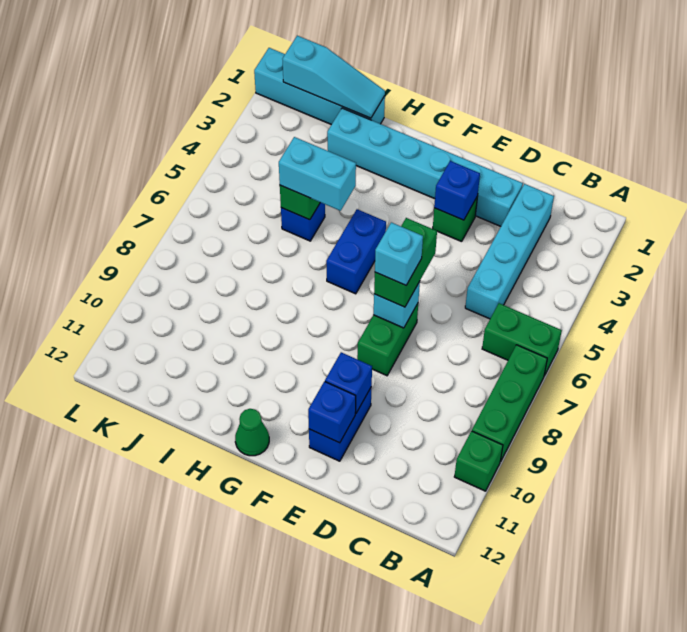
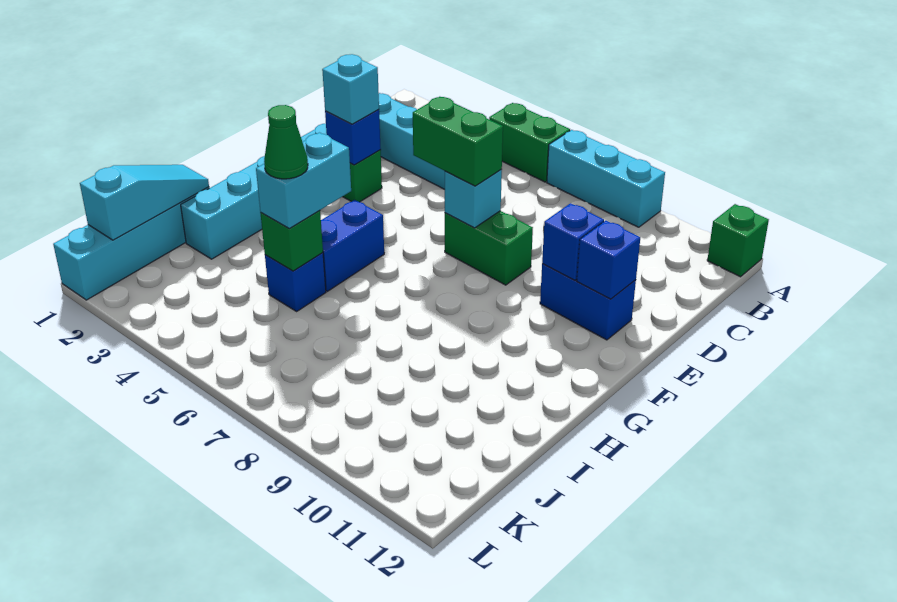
green 1x2 brick [482,303,562,376] -> green 1x2 brick turned to [489,103,570,182]
green 1x3 brick [472,345,547,462] -> cyan 1x3 brick [547,130,665,227]
green 1x1 brick [454,431,503,491] -> green 1x1 brick moved to [707,204,769,277]
cyan 1x1 brick [375,222,423,285] -> cyan 1x1 brick moved to [322,54,379,124]
blue 1x2 brick [326,209,386,294] -> blue 1x2 brick turned to [321,200,384,291]
green 1x1 cone [235,409,269,456] -> green 1x1 cone moved to [264,105,308,179]

